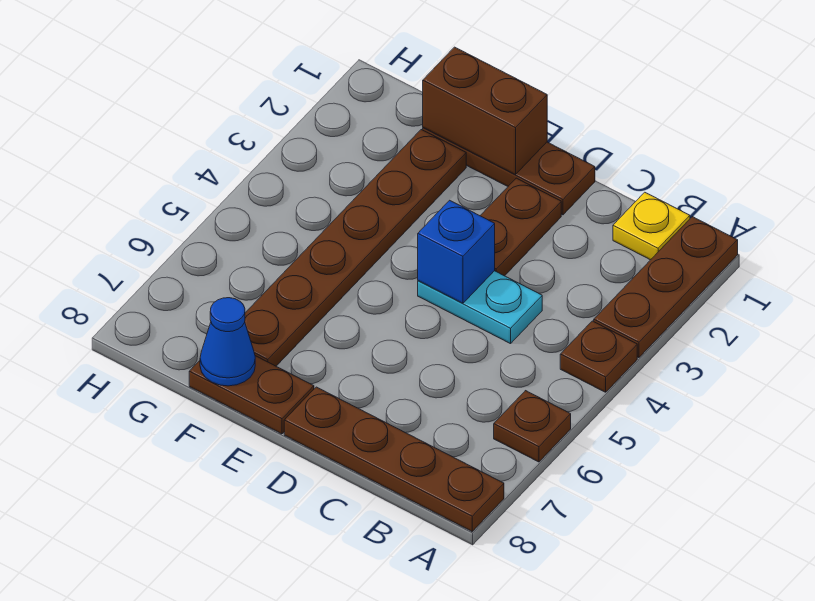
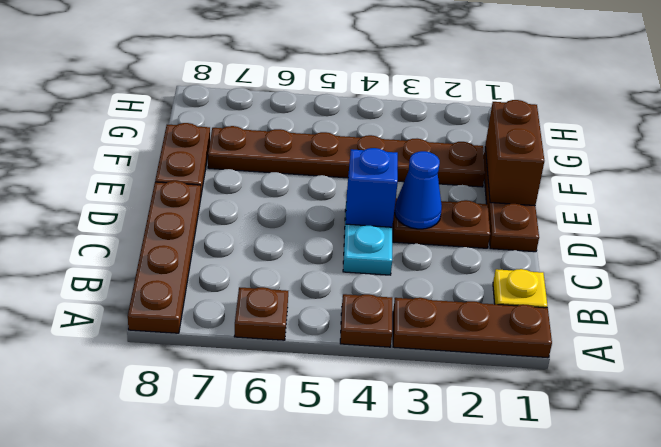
blue 1x1 cone [200,298,255,386] -> blue 1x1 cone moved to [395,151,442,229]

